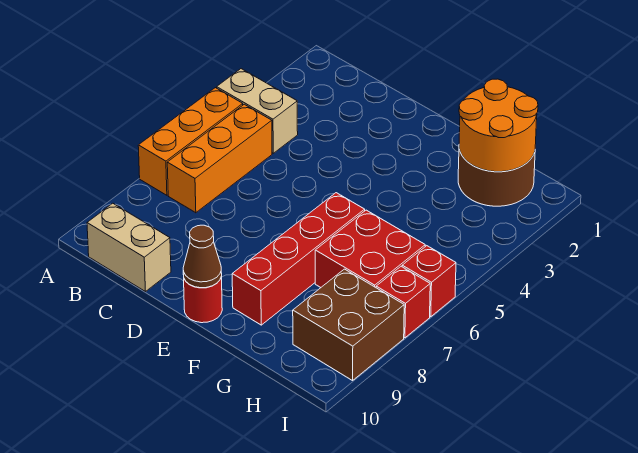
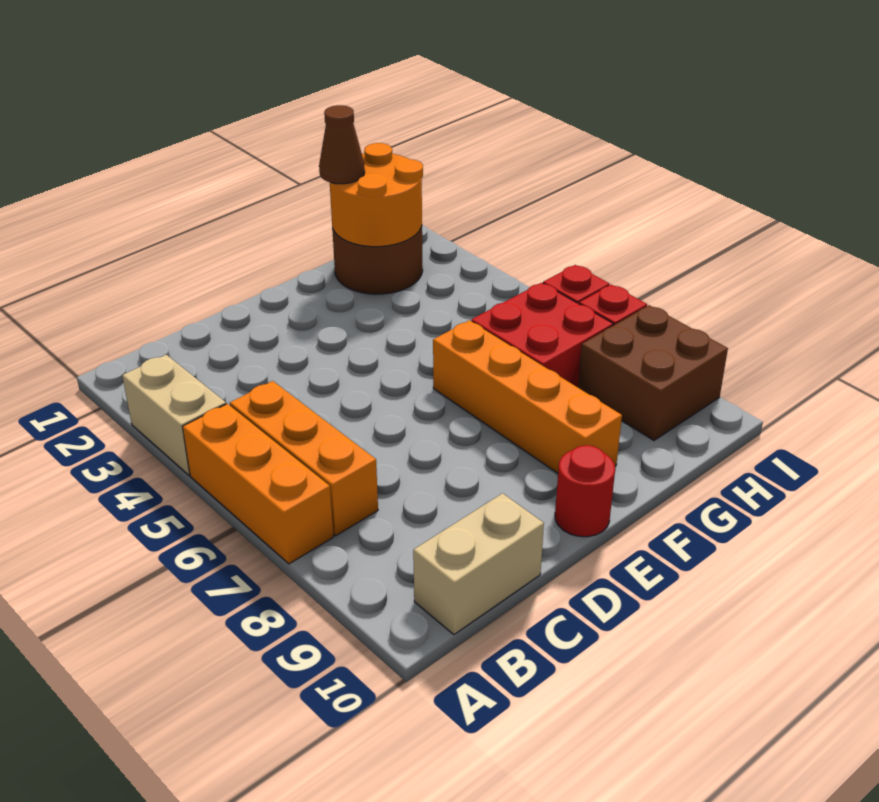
tan 1x2 brick [217,69,298,153] -> tan 1x2 brick turned to [122,355,226,475]
brown 1x1 cone [183,225,222,288] -> brown 1x1 cone moved to [319,105,365,184]
red 1x4 brick [232,193,365,325] -> orange 1x4 brick [433,320,622,473]

